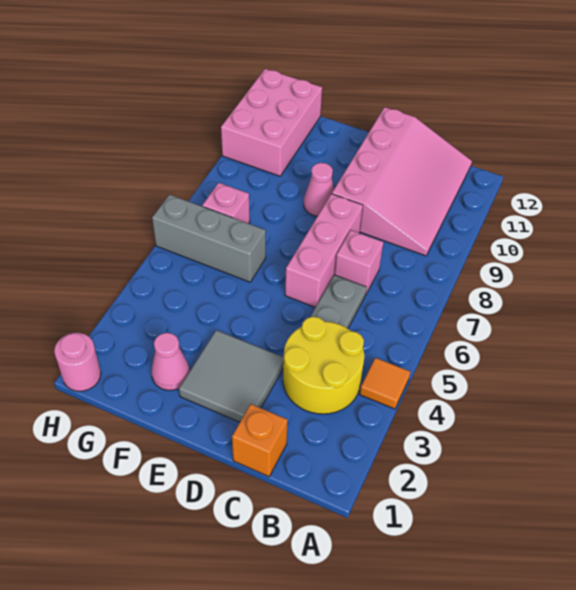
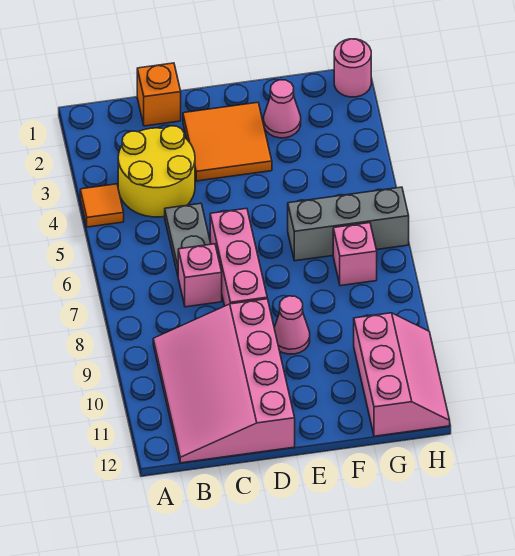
grey 2x2 tile [179,330,284,422] -> orange 2x2 tile [183,102,272,181]
pink 2x3 brick [221,69,322,176] -> pink 2x3 slope [354,313,450,436]

